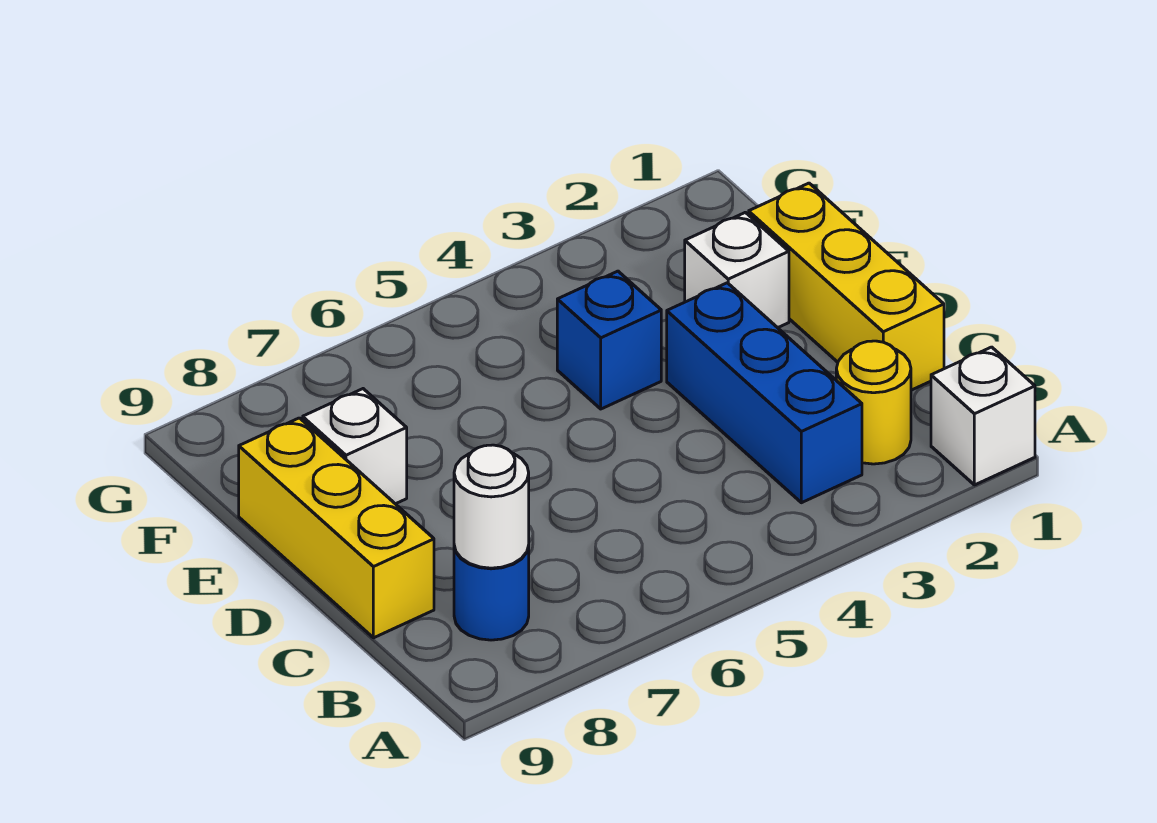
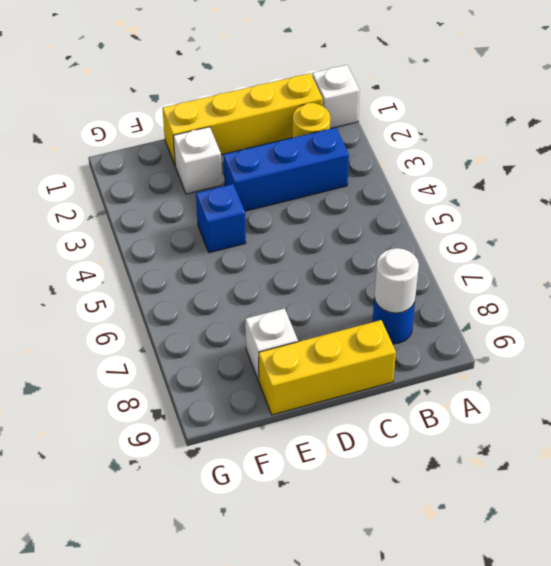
yellow 1x3 brick [749,183,944,390] -> yellow 1x4 brick [162,73,323,164]

